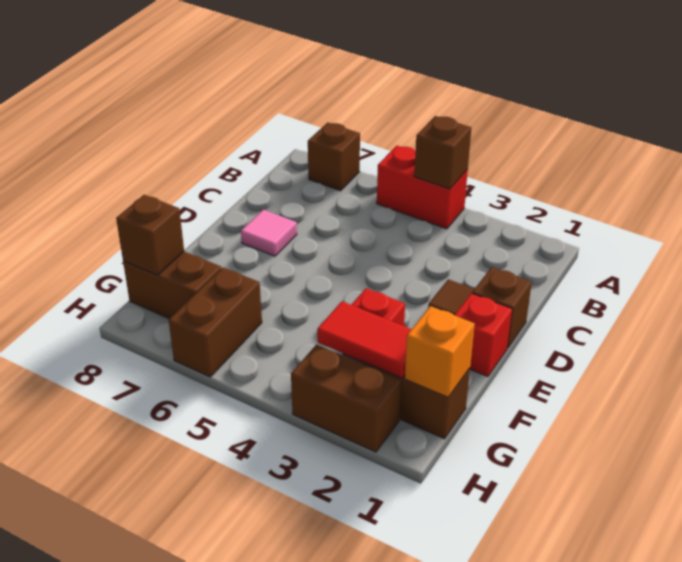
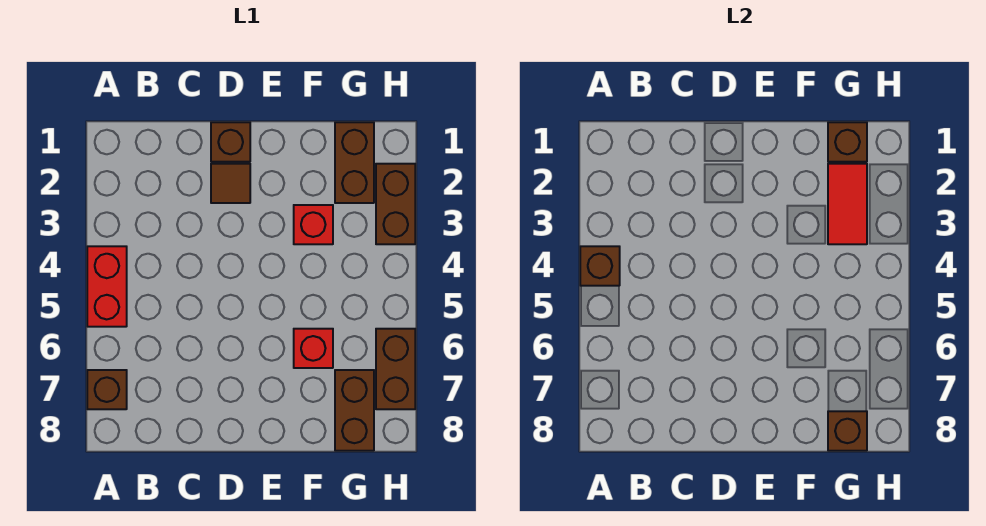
pink 1x1 tile [241,210,297,256] -> none
red 1x1 brick [454,293,512,377] -> red 1x1 brick moved to [294,329,333,368]
orange 1x1 brick [405,306,475,397] -> brown 1x1 brick [828,122,867,162]
brown 1x2 brick [169,267,262,377] -> brown 1x2 brick turned to [376,329,415,409]

